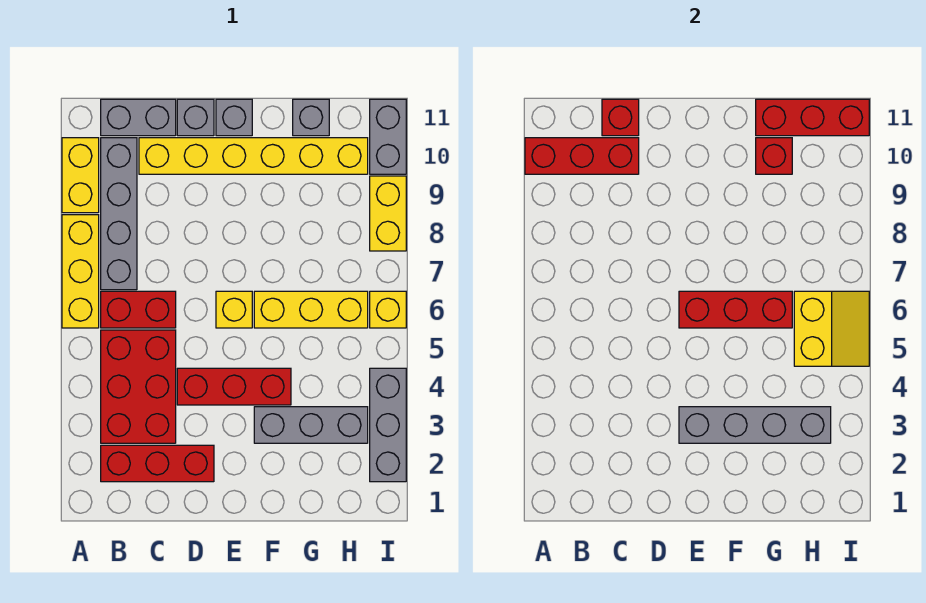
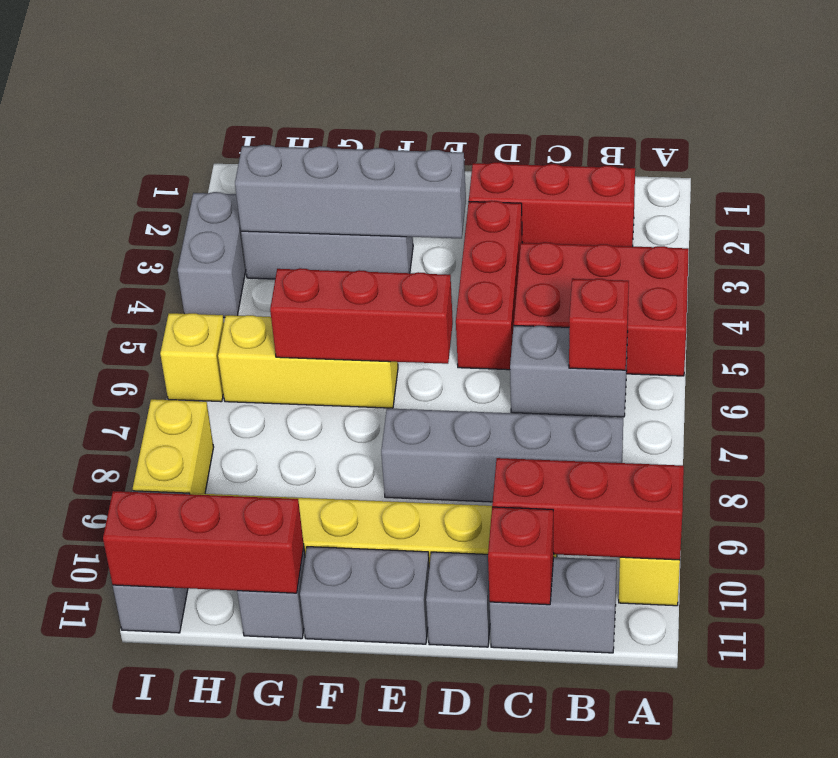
yellow 1x3 brick [62,215,99,328] -> none
red 2x3 brick [101,330,176,443] -> red 2x3 brick turned to [514,242,689,376]
red 1x2 brick [101,291,176,328] -> grey 1x2 brick [510,325,628,417]
grey 1x4 brick [101,138,137,290] -> grey 1x4 brick turned to [381,408,623,502]
red 1x3 brick [177,368,291,405] -> red 1x3 brick turned to [456,201,522,370]
yellow 1x1 brick [216,291,252,328] -> none
grey 1x1 brick [216,99,252,136] -> grey 1x2 brick [300,547,429,644]
red 1x1 brick [756,138,792,174] -> red 1x1 brick moved to [569,279,629,370]
yellow 2x2 slope [794,291,869,366] -> none
grey 1x3 brick [370,368,406,482] -> grey 1x2 brick [178,192,246,318]

